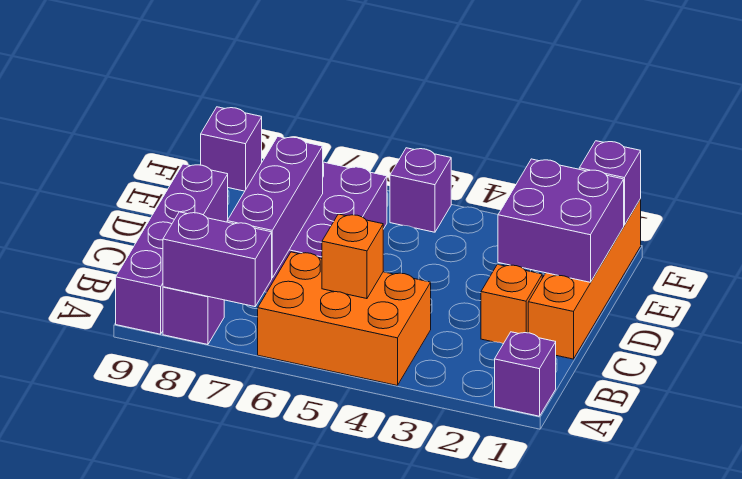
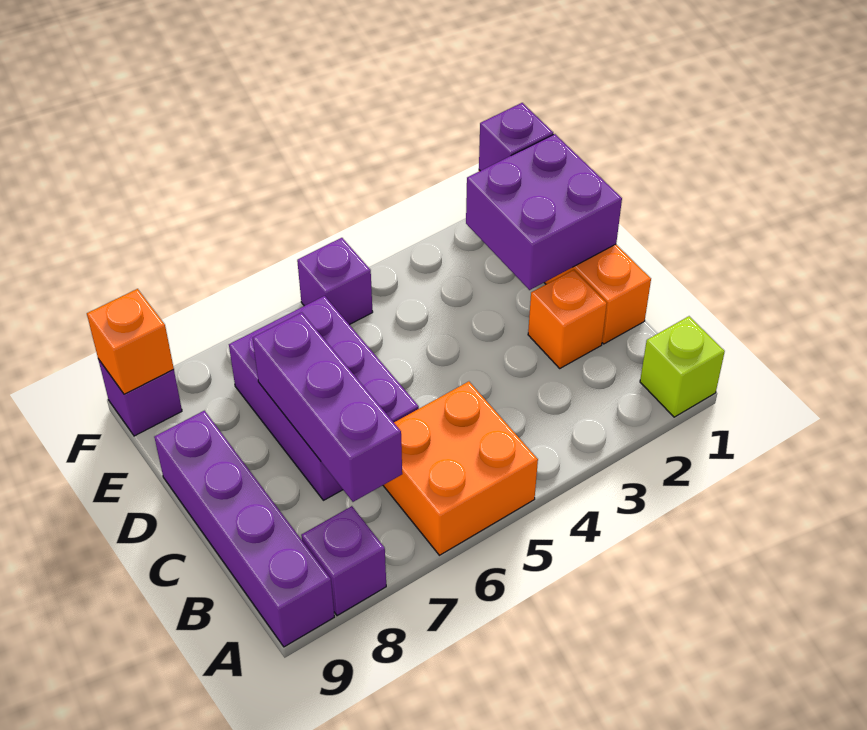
purple 1x1 brick [495,332,556,416] -> lime 1x1 brick [640,316,725,417]
orange 2x3 brick [258,252,431,385] -> orange 2x2 brick [383,382,538,555]
purple 1x2 brick [163,212,272,307] -> none
orange 1x1 brick [322,214,383,299] -> orange 1x1 brick moved to [87,289,174,394]

